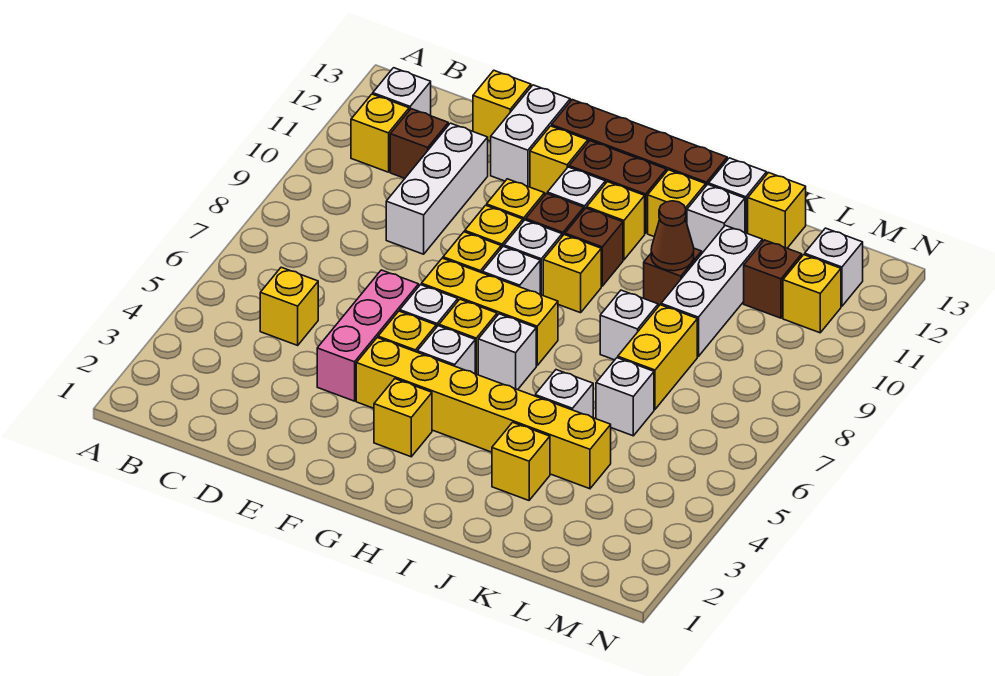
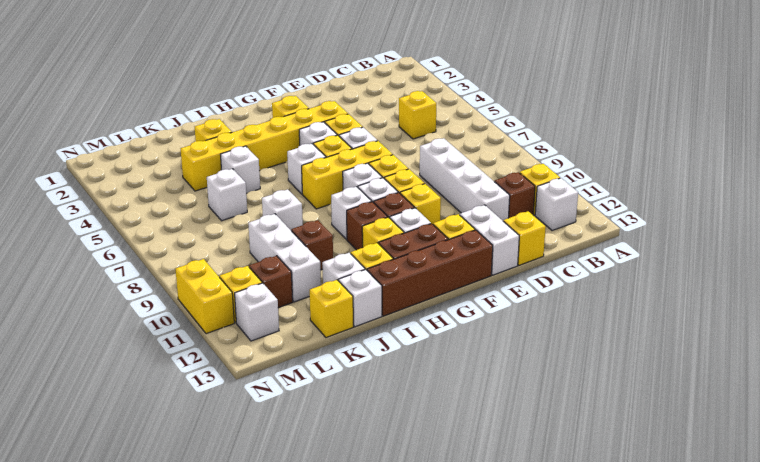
white 1x3 brick [386,123,488,254] -> white 1x4 brick [420,138,510,221]
pink 1x3 brick [317,270,419,401] -> none
yellow 1x1 brick [543,235,601,313] -> white 1x1 brick [331,187,372,239]
brown 1x1 cone [651,201,694,271] -> none
yellow 1x2 brick [618,305,697,409] -> yellow 1x2 brick moved to [175,259,234,334]

